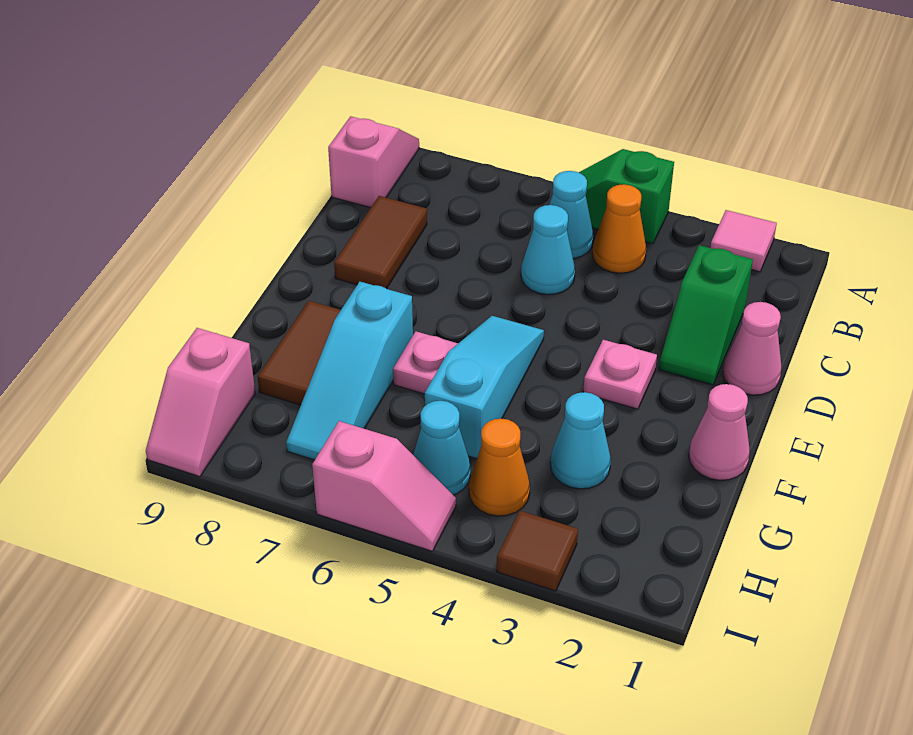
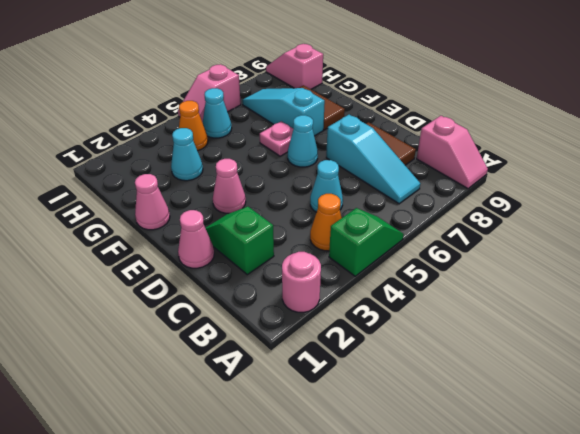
pink 1x1 tile [710,210,777,272] -> pink 1x1 round brick [282,252,321,312]
cyan 1x1 cone [550,171,593,259] -> cyan 1x1 cone moved to [288,115,318,167]
pink 1x1 plate [583,340,657,409] -> pink 1x1 cone [213,159,246,213]
cyan 1x3 slope [425,316,544,459] -> cyan 1x3 slope moved to [326,115,420,204]
brown 1x1 tile [497,511,578,591] -> none

